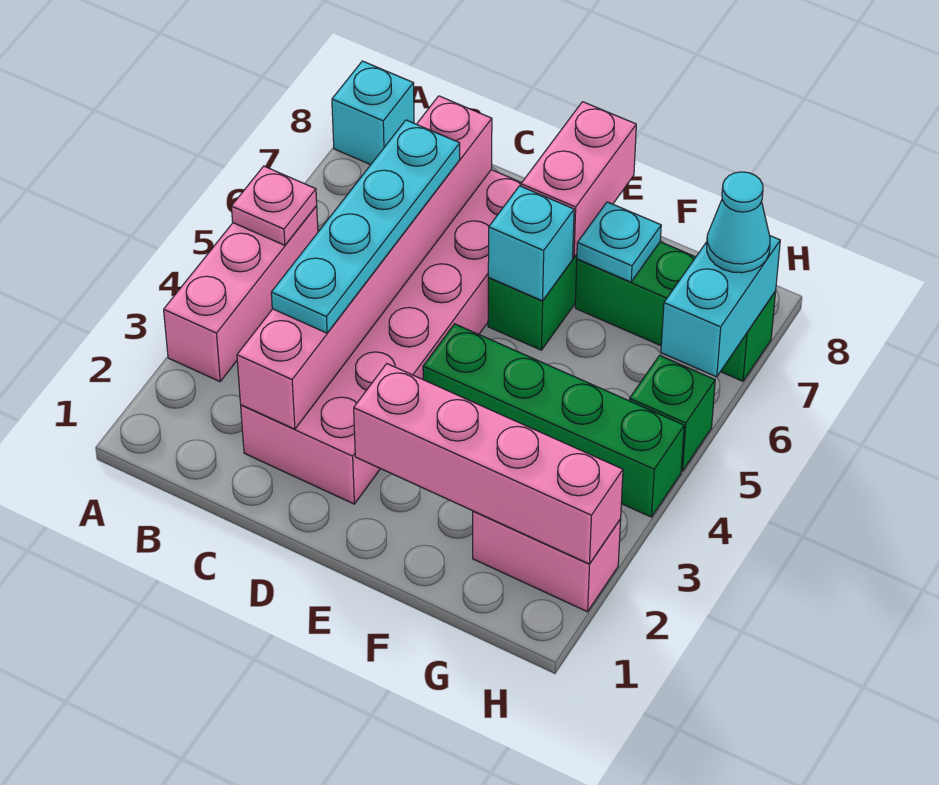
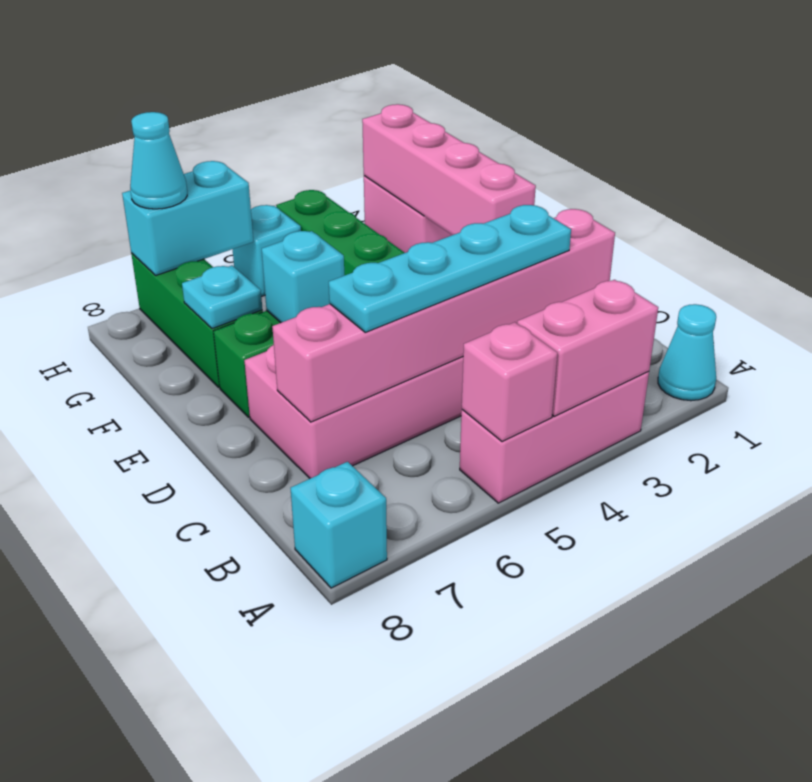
none -> cyan 1x1 cone [658,304,716,401]
pink 1x1 plate [231,166,317,245] -> pink 1x1 brick [462,322,558,442]
pink 1x2 brick [521,102,636,257] -> pink 1x2 brick moved to [517,280,658,416]
green 1x1 brick [630,355,715,471] -> cyan 1x1 brick [233,205,301,297]

